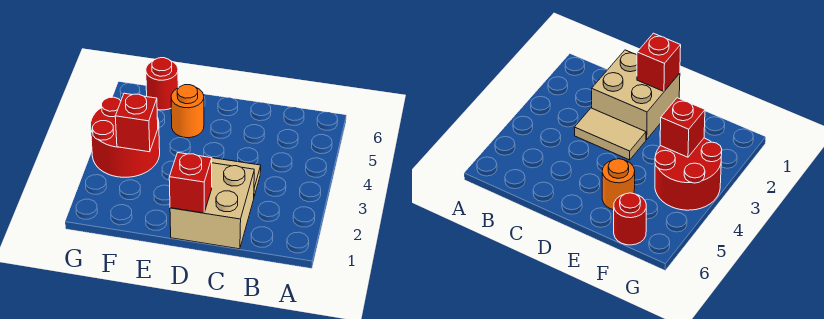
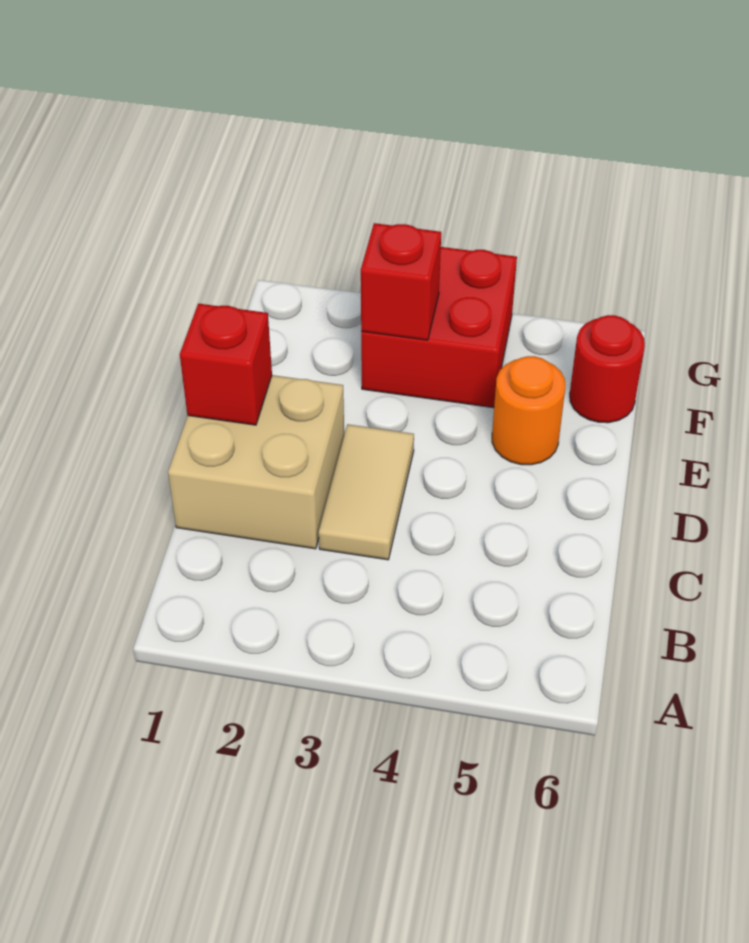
red 2x2 round brick [91,97,160,177] -> red 2x2 brick [361,247,517,408]

